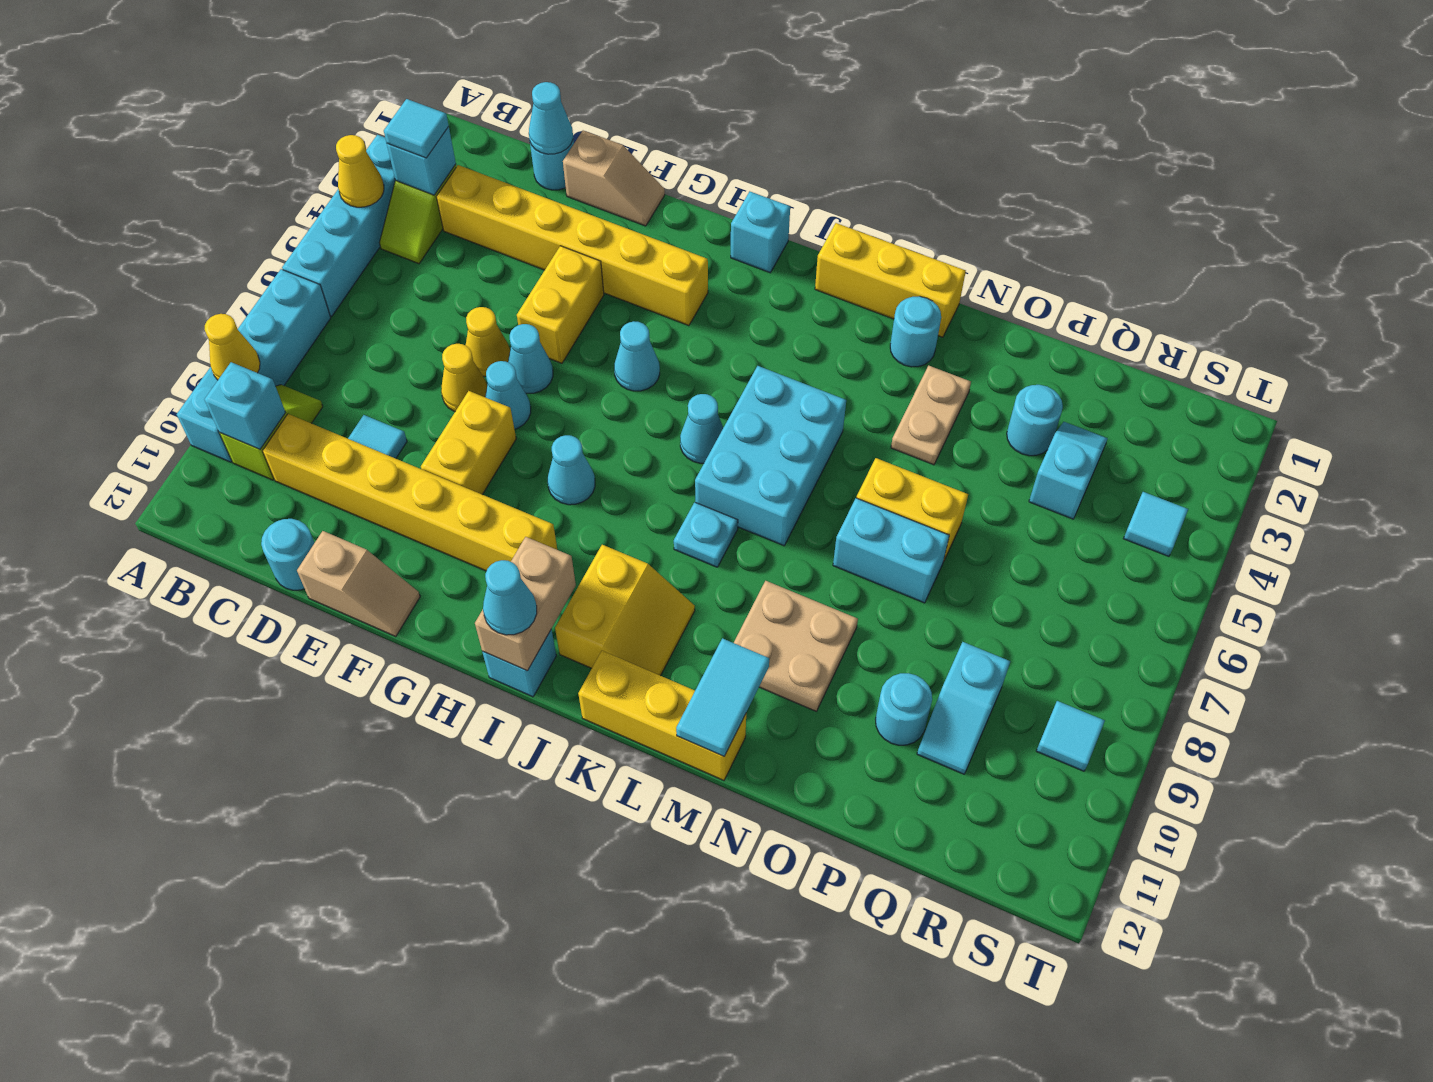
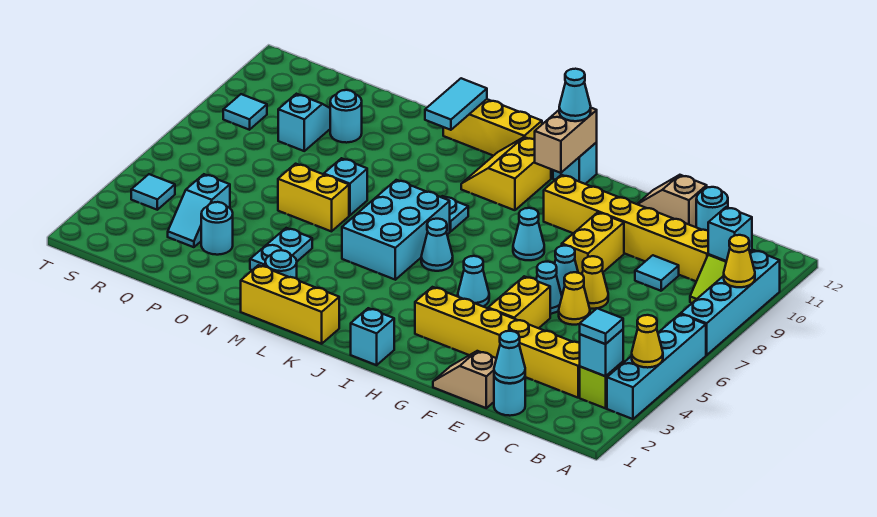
tan 2x2 plate [734,581,858,711] -> none
tan 1x2 plate [891,366,971,465] -> cyan 1x2 plate [250,228,312,270]
cyan 1x2 brick [833,498,949,603] -> cyan 1x1 brick [324,158,367,215]

